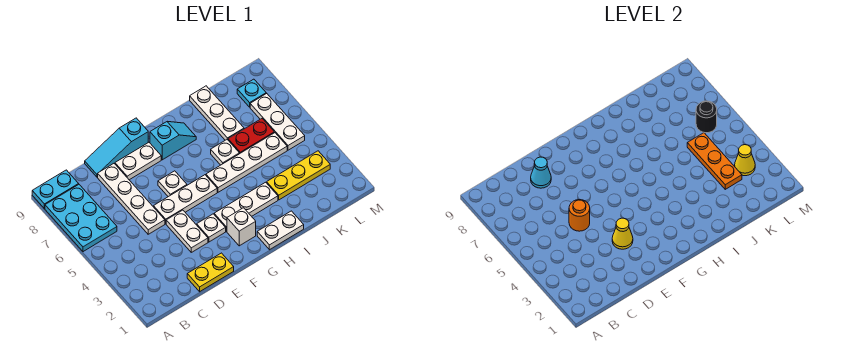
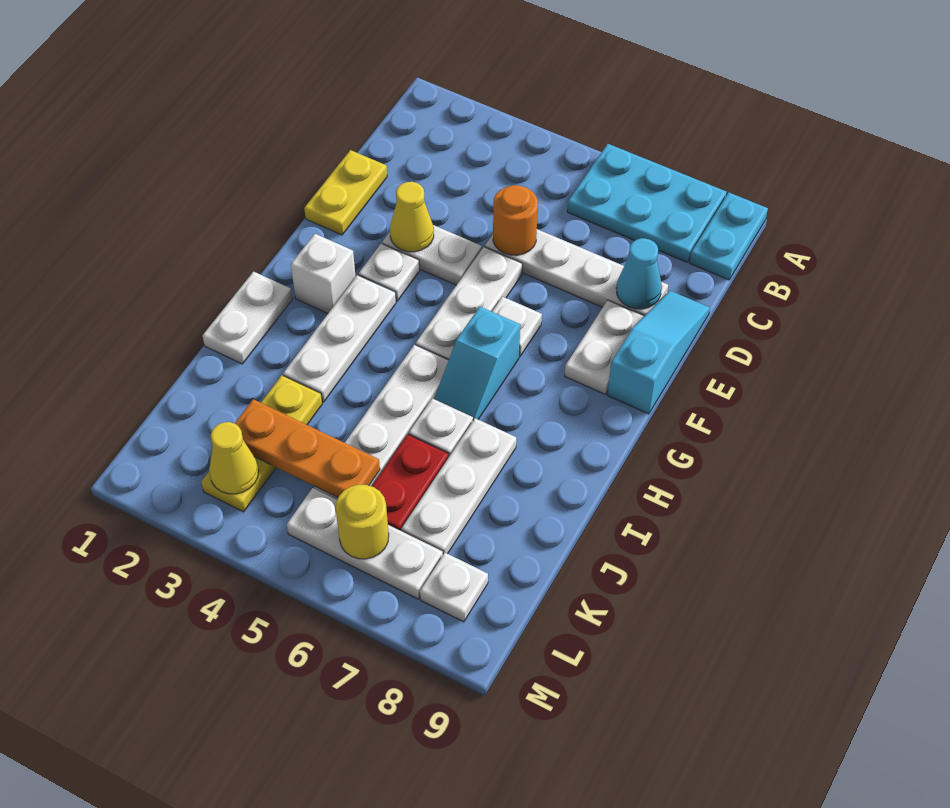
cyan 1x2 slope [150,121,196,160] -> cyan 1x2 slope moved to [435,307,520,420]
white 1x3 plate [190,86,244,140] -> white 1x3 plate turned to [401,418,516,554]
black 1x1 round brick [696,101,717,133] -> yellow 1x1 round brick [336,485,389,559]
cyan 1x1 plate [237,79,266,107] -> white 1x1 plate [420,553,488,622]

